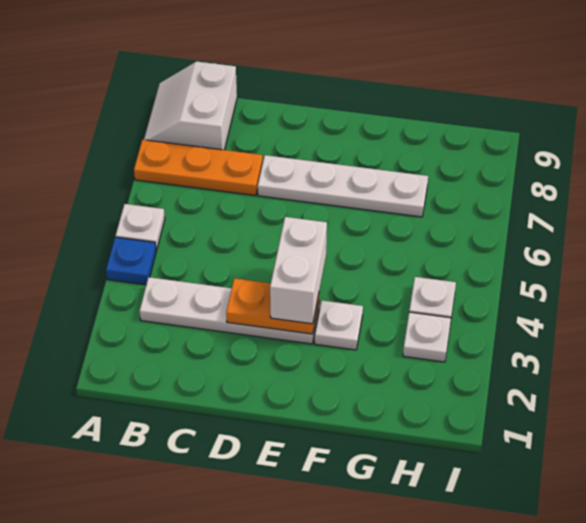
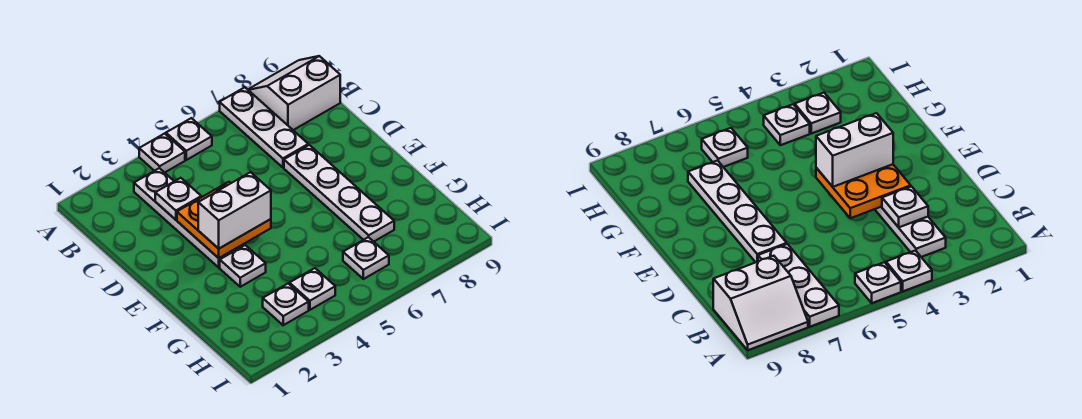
blue 1x1 plate [106,237,156,285] -> white 1x1 plate [139,134,185,173]
orange 1x3 plate [134,140,263,196] -> white 1x3 plate [220,87,308,167]
none -> white 1x1 plate [155,178,201,220]
orange 1x2 plate [226,278,319,334] -> orange 2x2 plate [177,182,271,258]
none -> white 1x1 plate [343,237,389,279]

